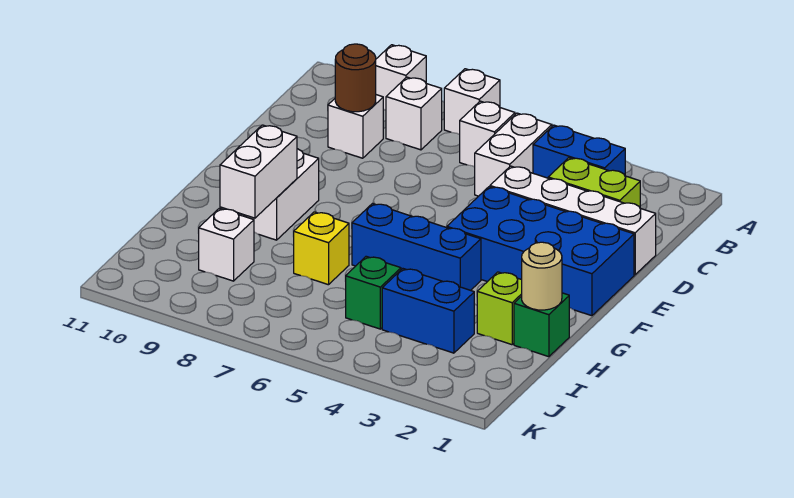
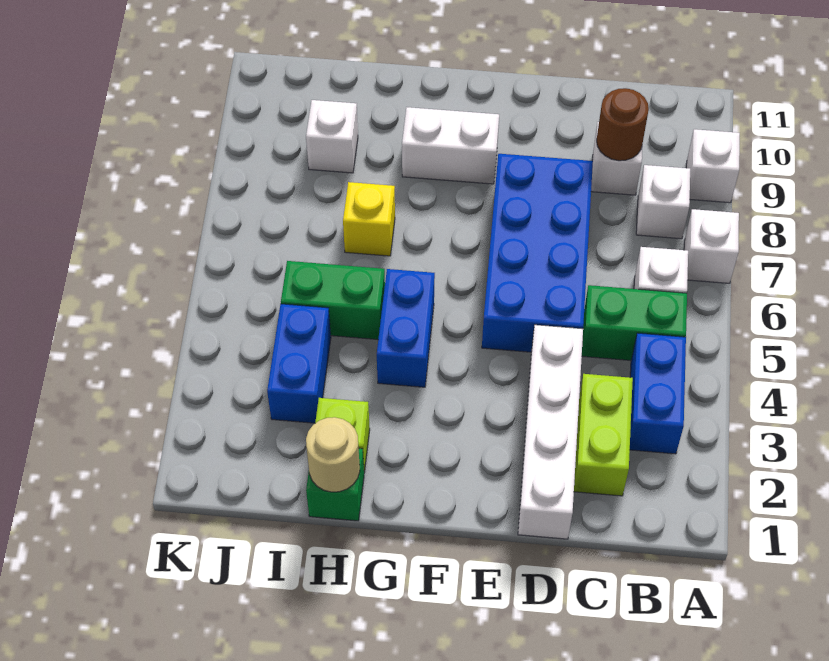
white 1x2 brick [475,113,552,196] -> green 1x2 brick [582,285,687,360]
blue 2x4 brick [447,187,634,316] -> blue 2x4 brick moved to [482,154,593,352]
blue 1x3 brick [352,204,481,290] -> blue 1x2 brick [377,269,435,387]
white 1x2 brick [220,125,297,218] -> none
green 1x1 brick [346,256,401,329] -> green 1x2 brick [281,261,385,339]

